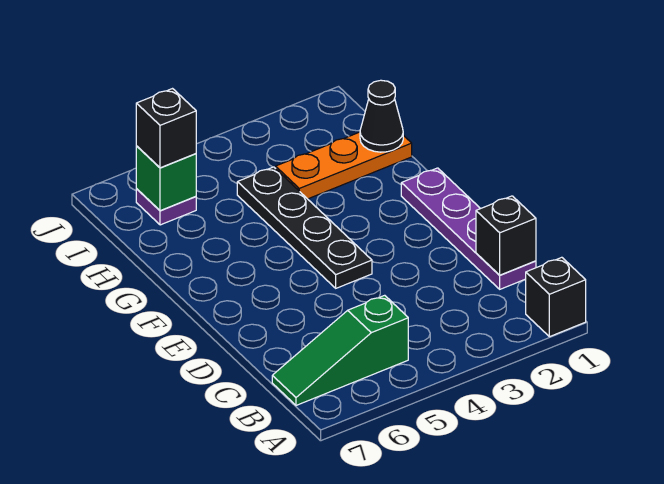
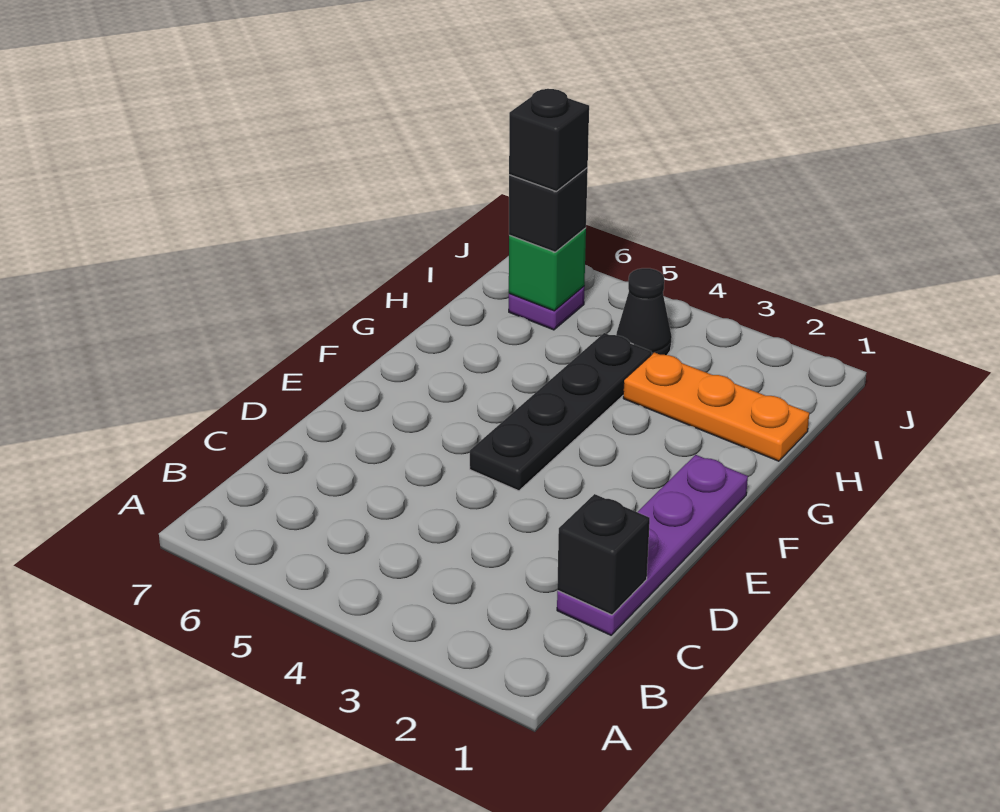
black 1x1 brick [526,257,586,337] -> black 1x1 brick moved to [509,89,589,191]
green 1x3 slope [272,295,408,405] -> none
black 1x1 cone [360,80,403,152] -> black 1x1 cone moved to [616,268,672,355]

